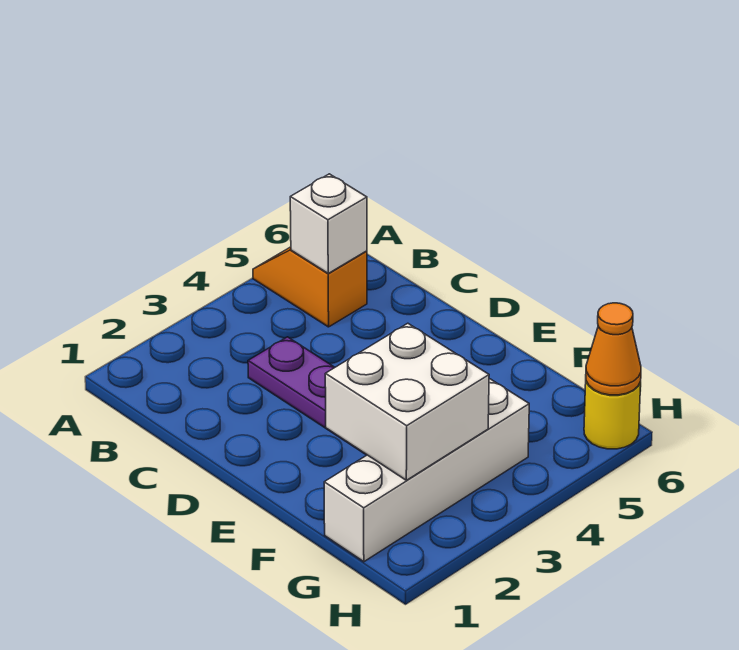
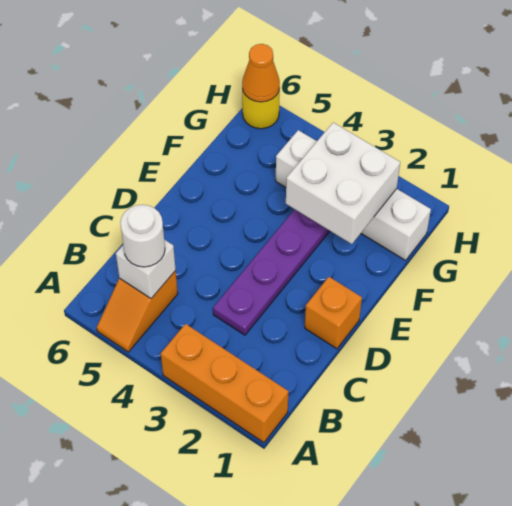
none -> orange 1x3 brick [161,324,289,443]
none -> white 1x1 round brick [120,205,165,267]
none -> orange 1x1 brick [305,277,362,349]

